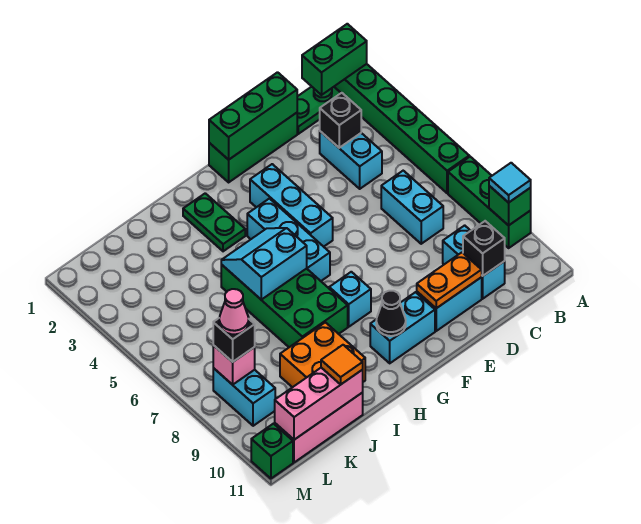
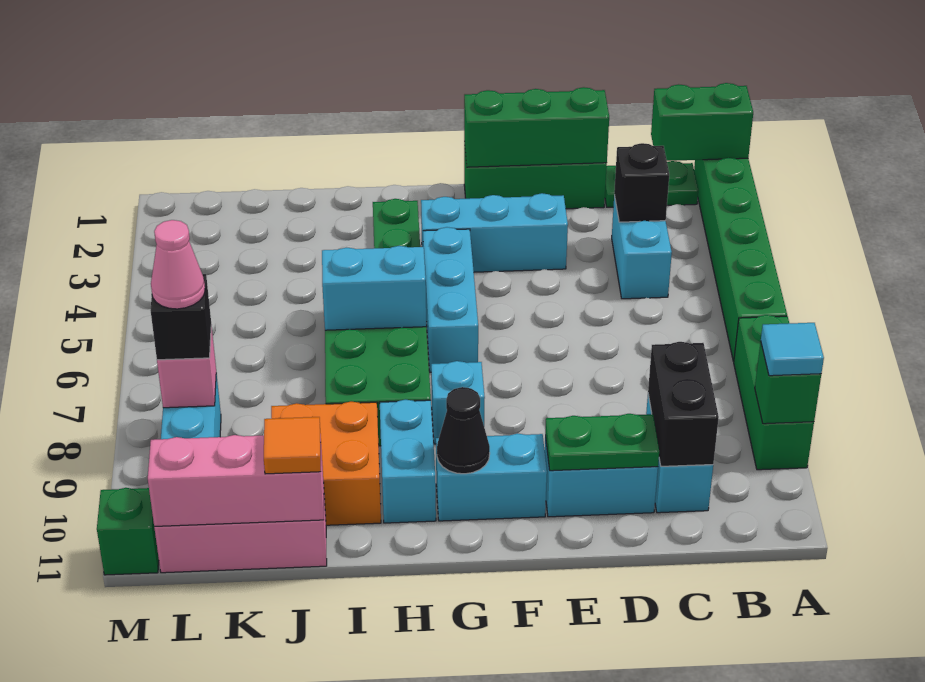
cyan 1x2 brick [381,171,443,244] -> cyan 1x2 brick moved to [380,399,436,523]
black 1x1 brick [463,221,505,276] -> black 1x2 brick [648,342,719,466]
orange 1x2 plate [417,253,482,308] -> green 1x2 plate [545,414,659,471]
cyan 1x3 brick [250,164,333,247] -> cyan 1x3 brick turned to [421,193,568,272]

